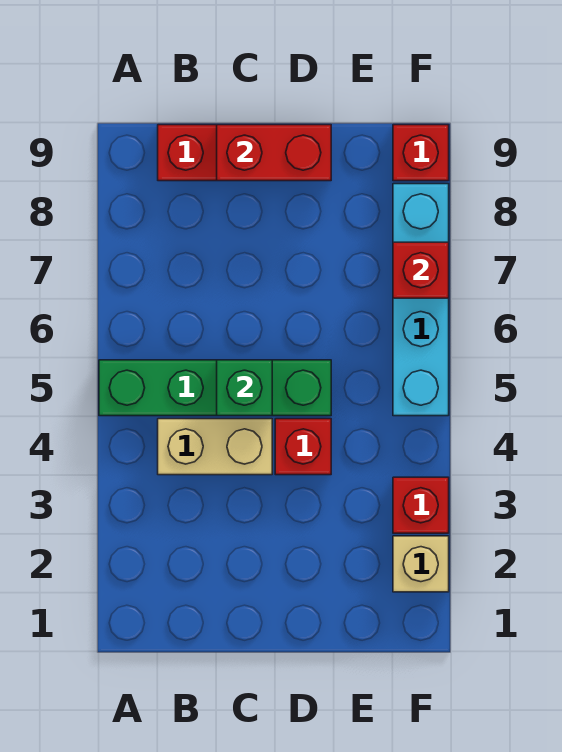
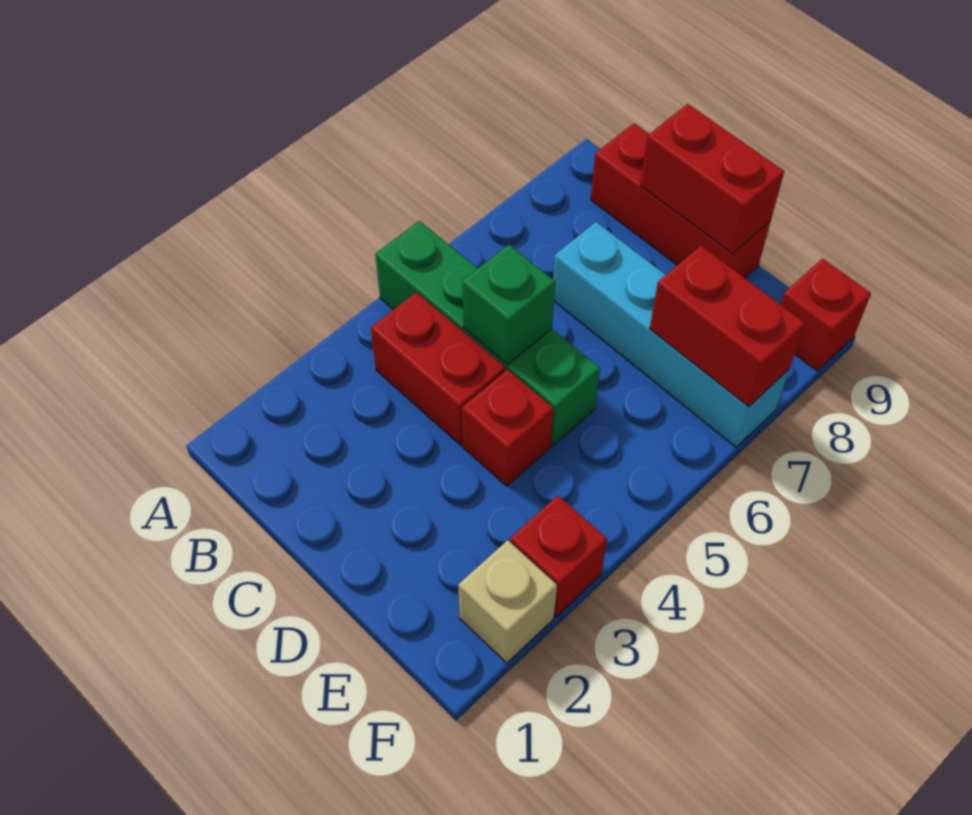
tan 1x2 brick [158,419,272,475] -> red 1x2 brick [371,292,505,445]
cyan 1x4 brick [393,184,449,416] -> cyan 1x4 brick turned to [553,222,789,447]
red 1x1 brick [393,242,449,298] -> red 1x2 brick [650,246,805,407]

